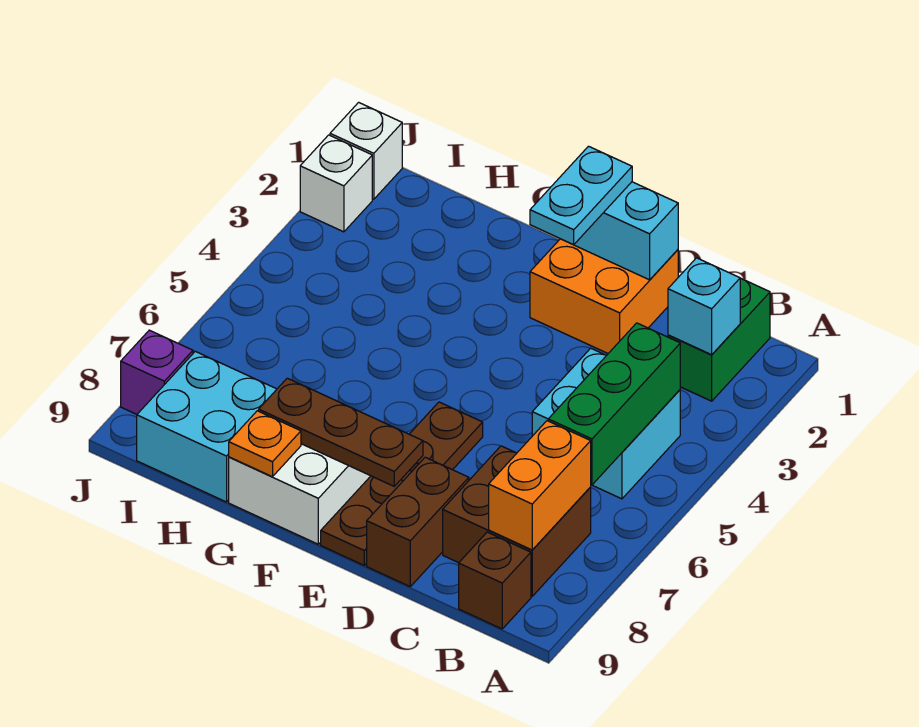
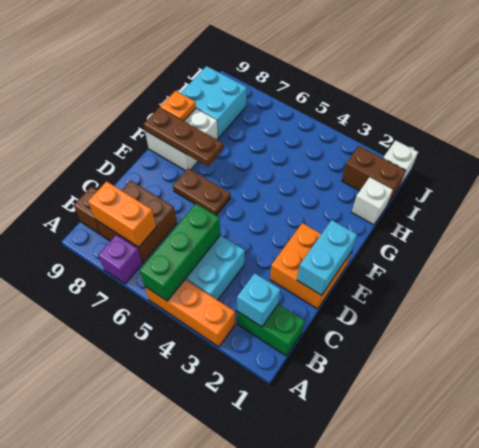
none -> orange 1x3 brick [145,279,235,347]
green 1x3 brick [548,323,680,485] -> green 1x3 brick turned to [140,204,220,301]
brown 1x2 brick [367,457,469,586] -> brown 1x2 brick moved to [342,146,406,205]
cyan 1x2 plate [530,146,632,245] -> none
brown 1x4 plate [321,402,483,565] -> brown 1x2 plate [173,169,230,215]
brown 1x3 plate [259,378,423,486] -> brown 1x3 plate turned to [144,107,223,167]
white 1x1 brick [300,135,372,232] -> white 1x1 brick moved to [352,177,393,225]
purple 1x1 brick [121,330,193,414] -> purple 1x1 brick moved to [98,235,143,284]

